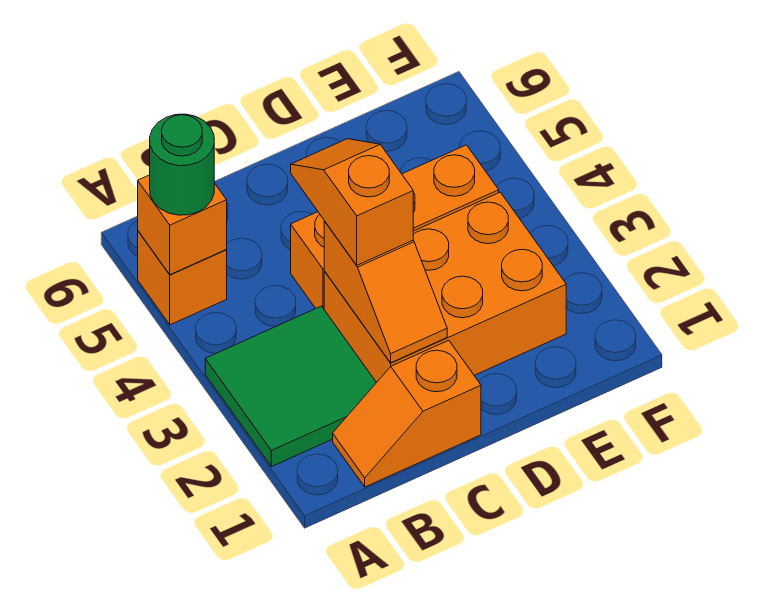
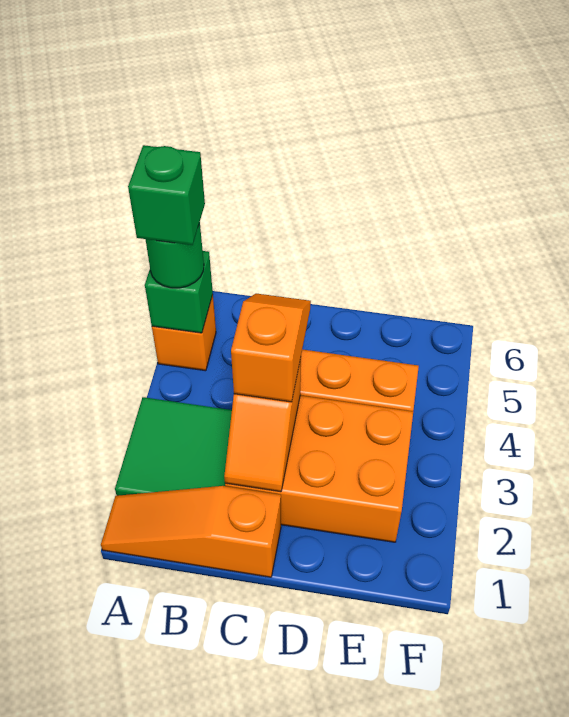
orange 1x1 brick [138,175,227,275] -> green 1x1 brick [145,251,213,333]
none -> green 1x1 brick [128,145,205,245]
orange 1x2 slope [333,340,481,487] -> orange 1x3 slope [101,486,281,577]

